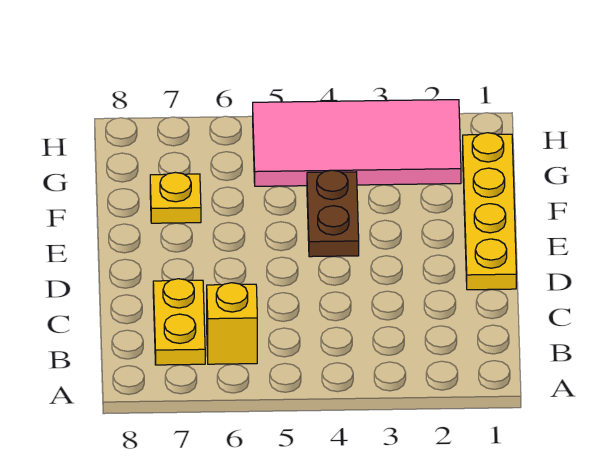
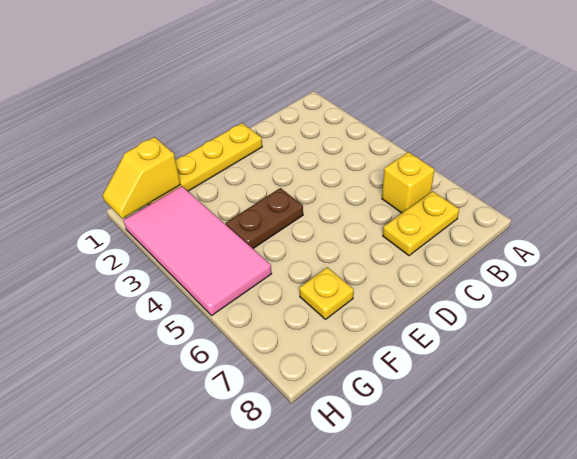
none -> yellow 1x2 slope [103,137,180,219]

